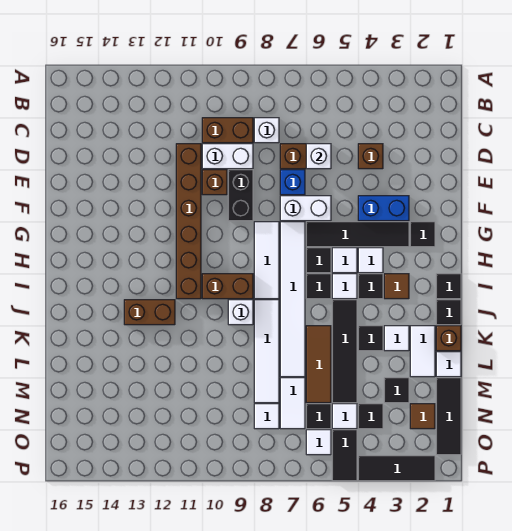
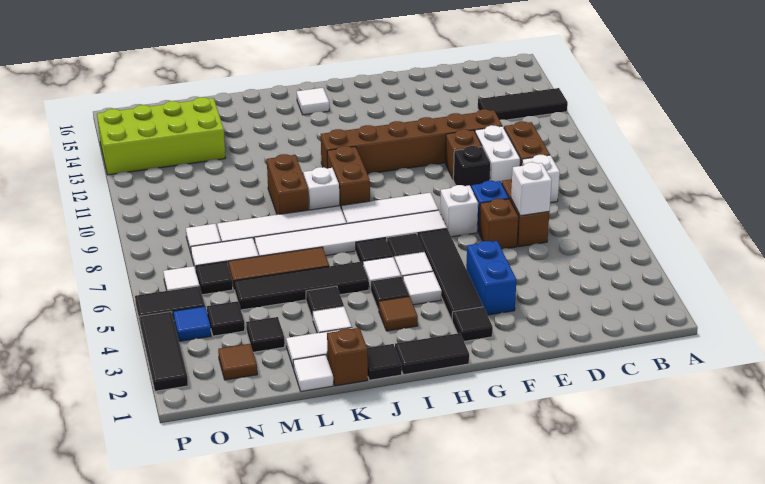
brown 1x1 brick [358,144,383,169] -> brown 1x1 brick moved to [479,199,519,249]
black 1x2 brick [228,170,253,221] -> black 1x1 brick [453,146,491,187]
white 1x2 brick [280,196,331,221] -> white 1x1 brick [440,185,478,237]
black 1x1 tile [436,274,461,299] -> black 1x2 tile [395,333,469,375]
brown 1x2 brick [124,300,175,325] -> brown 1x2 brick moved to [267,154,309,215]
black 1x3 tile [436,378,461,455] -> black 1x3 tile moved to [478,88,568,120]
none -> lime 2x4 brick [97,97,225,175]
white 1x1 tile [332,404,357,429] -> white 1x1 tile moved to [297,88,329,115]
none -> blue 1x1 tile [173,306,211,341]

